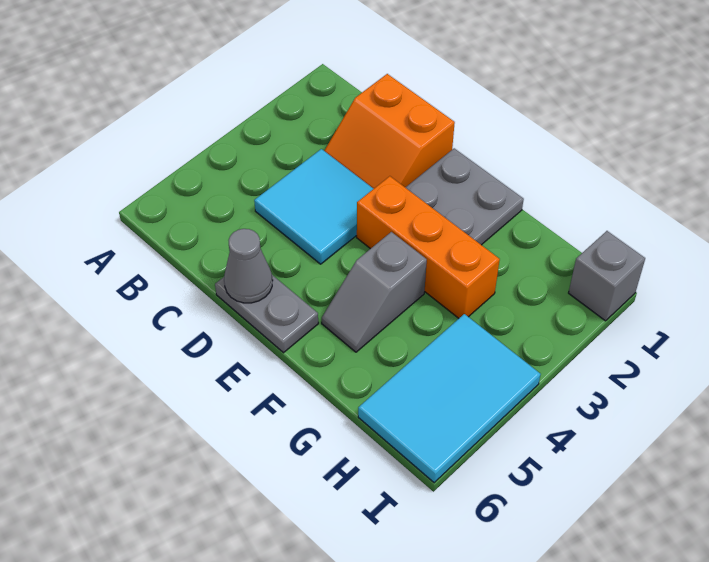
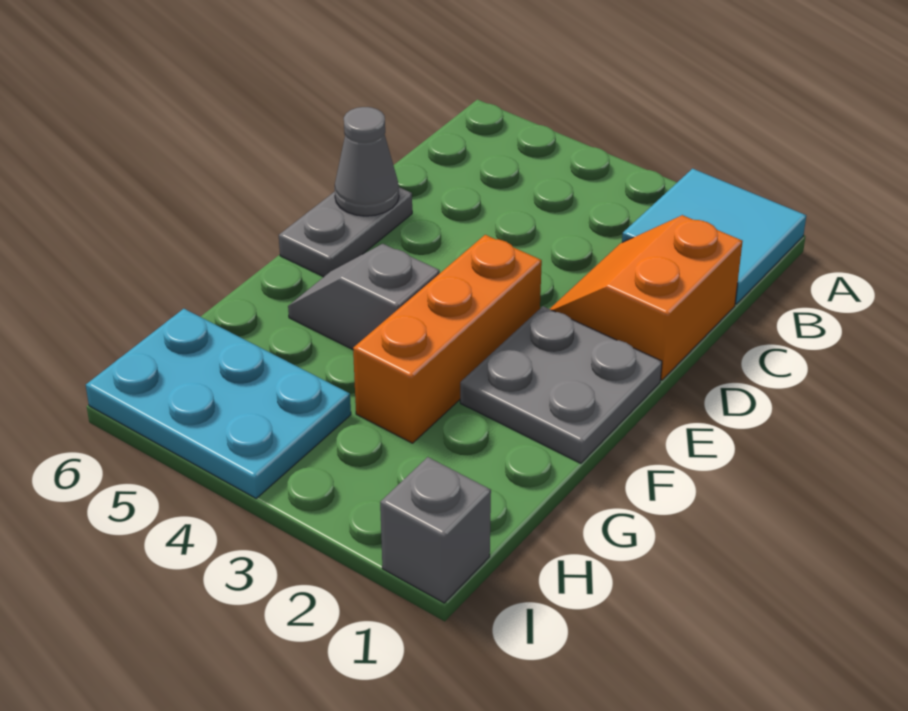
cyan 2x2 tile [254,149,373,264] -> cyan 2x2 tile moved to [622,169,806,304]
cyan 2x3 tile [358,314,541,483] -> cyan 2x3 plate [86,309,351,498]

